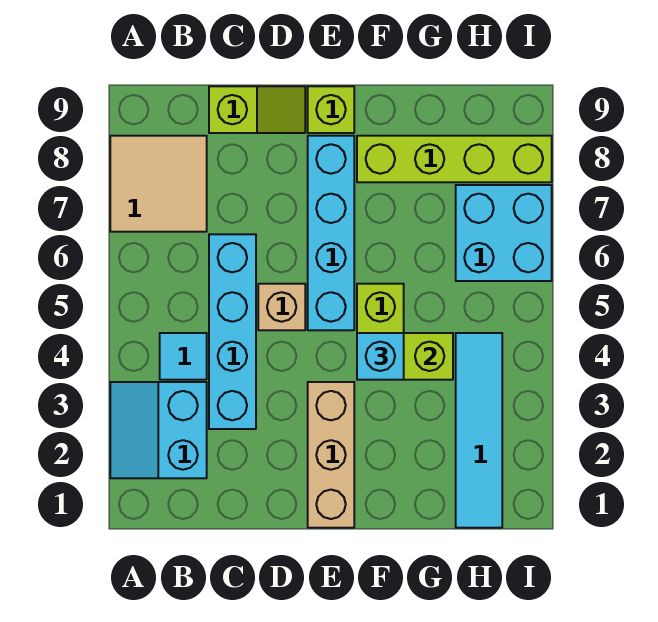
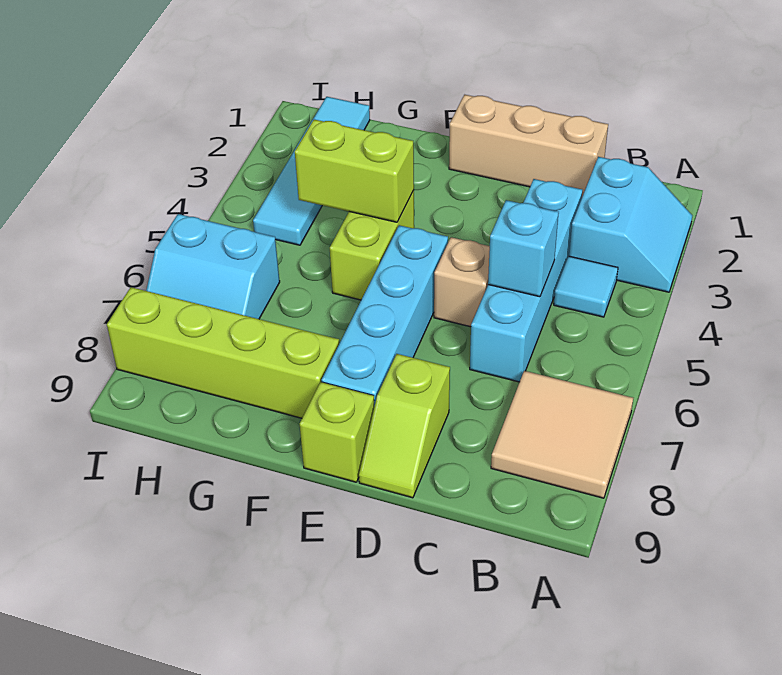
lime 1x2 slope [209,86,305,133] -> lime 1x2 slope turned to [359,354,450,498]
tan 1x3 brick [308,382,354,528] -> tan 1x3 brick turned to [449,95,608,197]
cyan 1x1 brick [357,333,404,380] -> cyan 1x1 brick moved to [488,200,559,297]
cyan 2x2 brick [456,185,552,281] -> cyan 2x2 slope [146,214,280,319]

